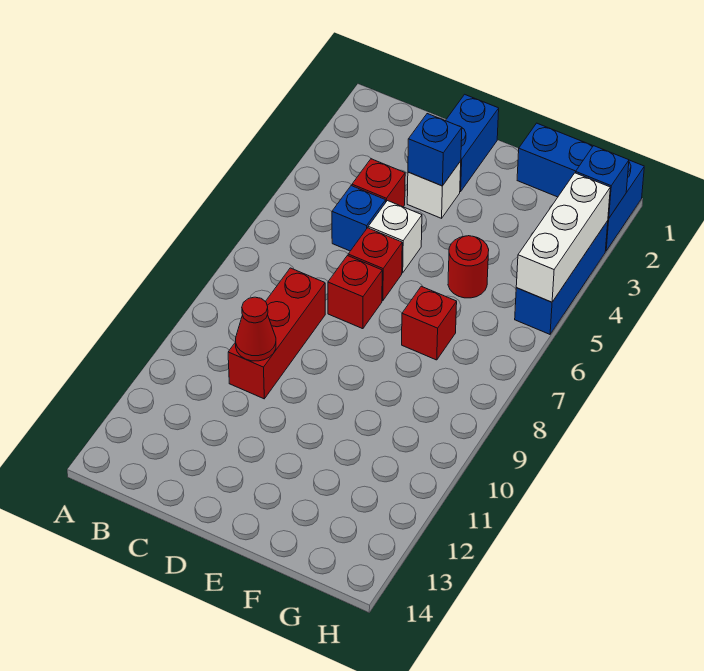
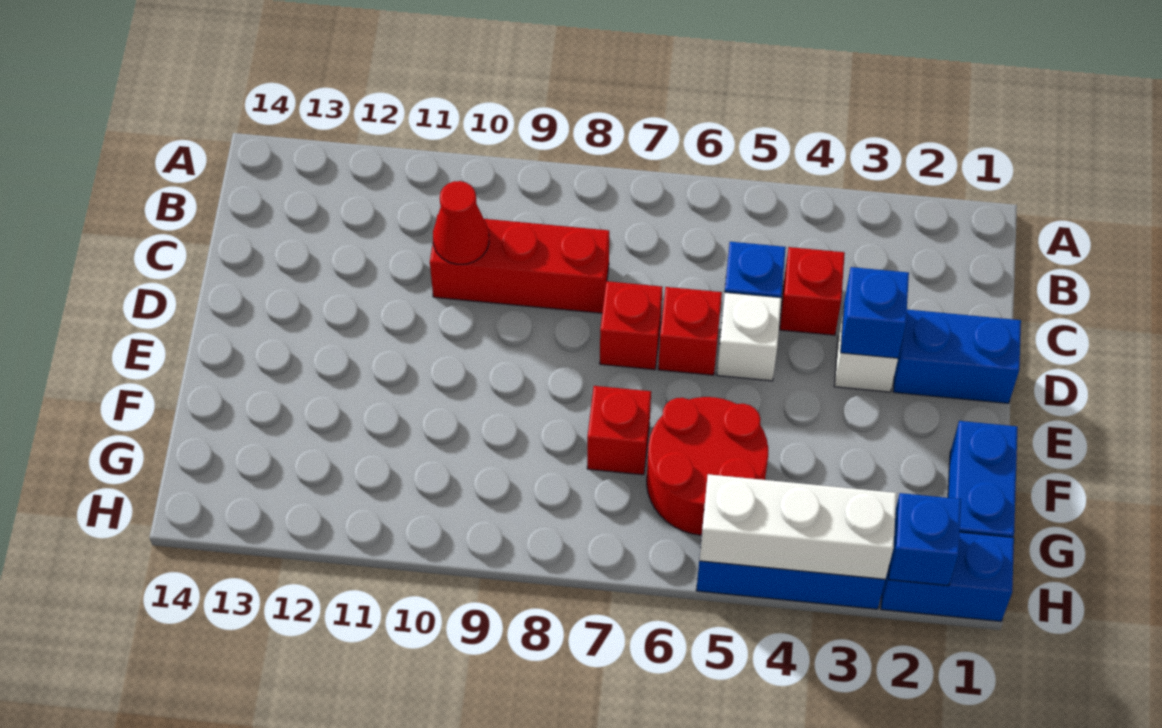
red 1x1 round brick [448,236,489,298] -> red 2x2 round brick [647,397,768,535]

